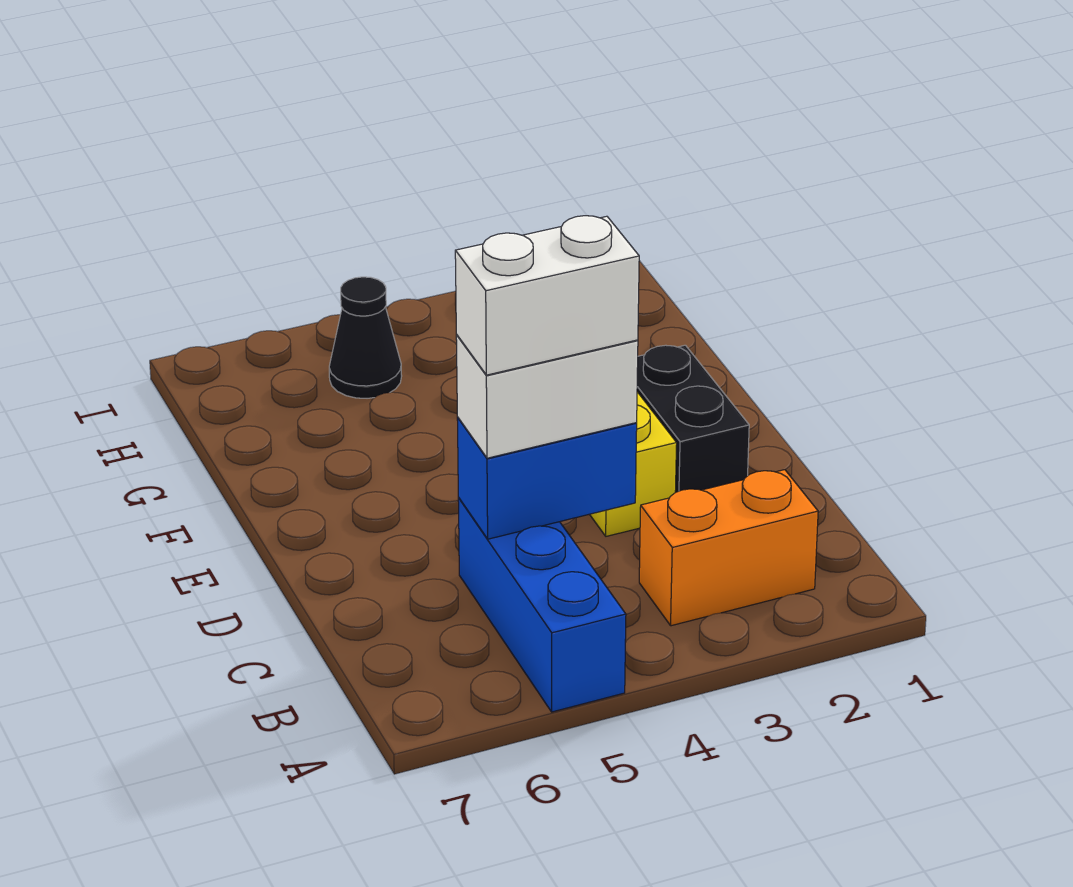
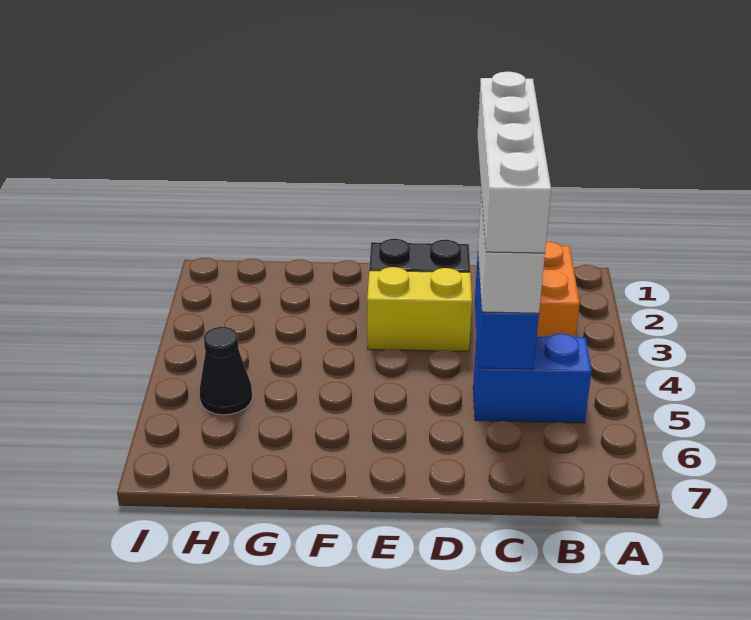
blue 1x3 brick [458,498,626,712] -> blue 1x2 brick [473,334,592,423]
white 1x2 brick [455,216,639,375] -> white 1x4 brick [477,72,551,253]

